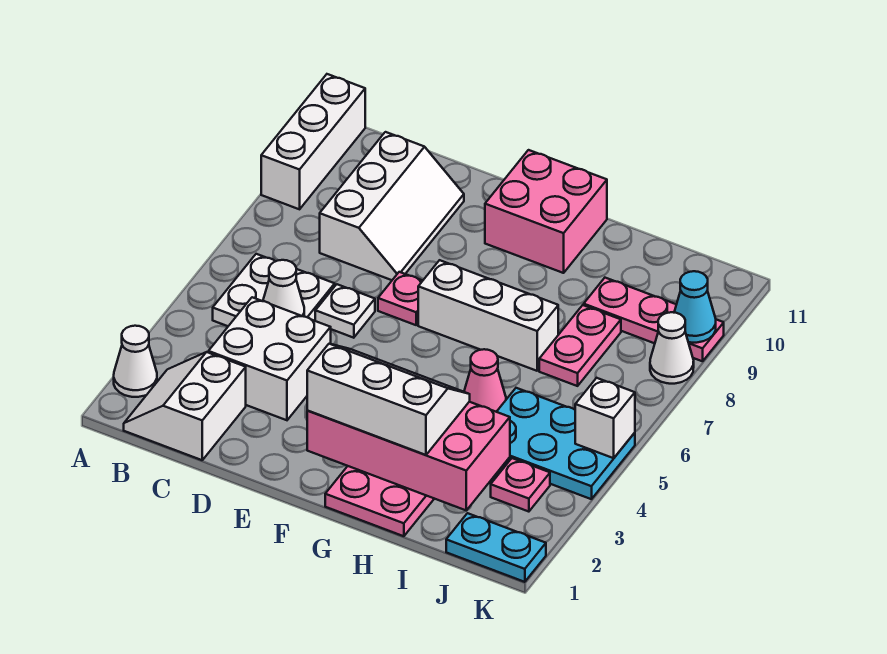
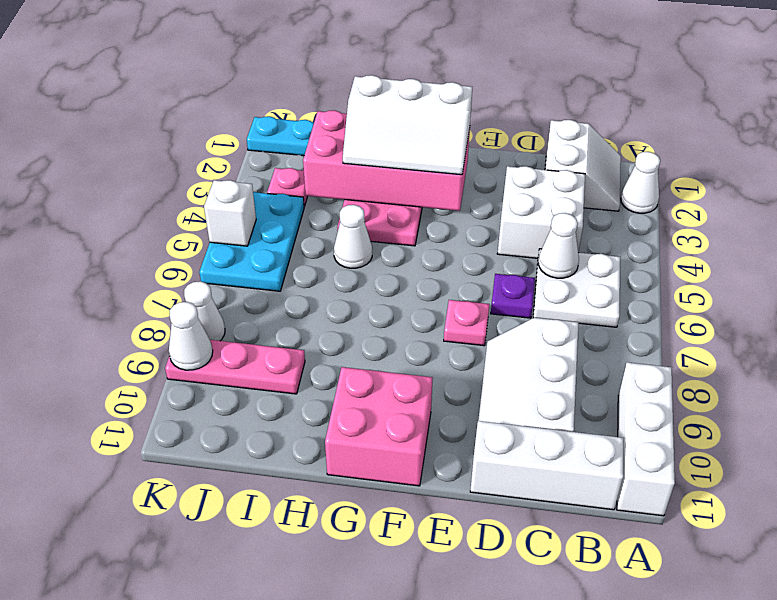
white 1x1 plate [315,284,375,338] -> purple 1x1 plate [491,274,535,318]
white 1x3 brick [418,260,558,371] -> white 1x3 brick moved to [470,421,623,510]
pink 1x1 cone [464,349,506,412] -> white 1x1 cone [334,205,372,268]
cyan 2x3 plate [496,388,635,499] -> cyan 2x3 plate turned to [199,192,304,291]
pink 1x2 plate [539,305,621,386] -> none
cyan 1x1 cone [674,271,716,343] -> white 1x1 cone [169,302,213,370]

